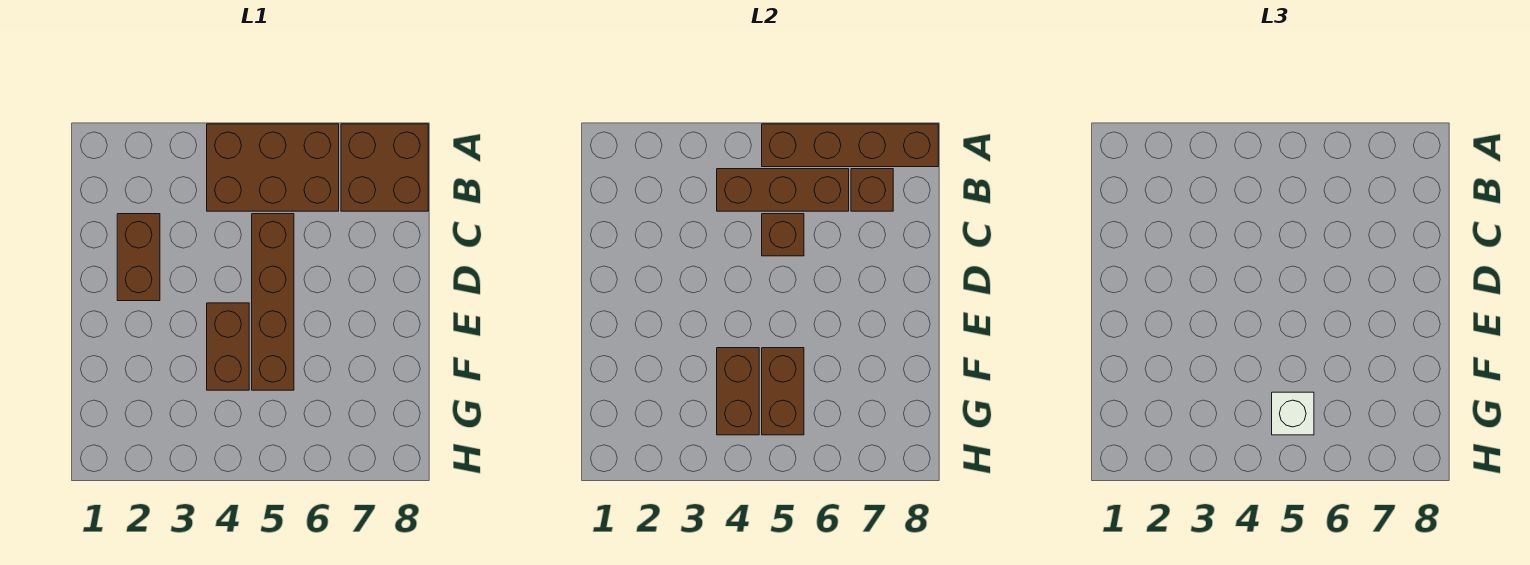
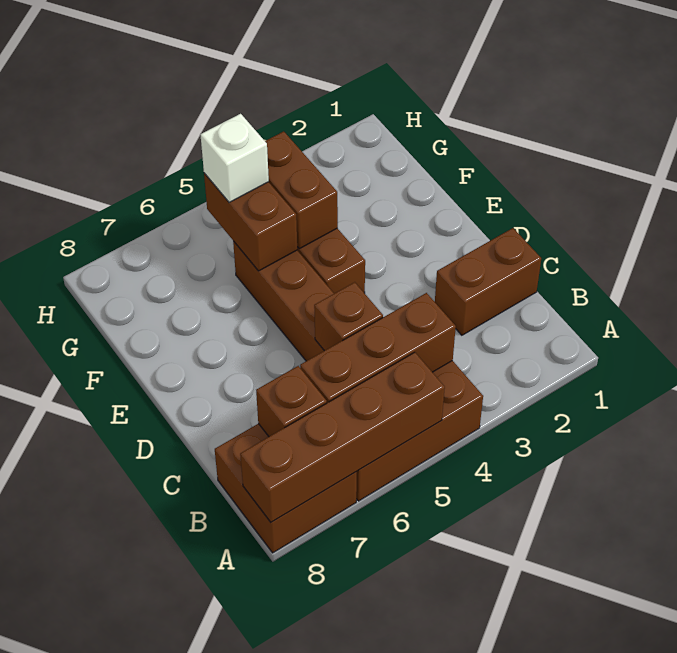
brown 1x2 brick [117,214,160,301] -> brown 1x2 brick turned to [435,228,541,335]

